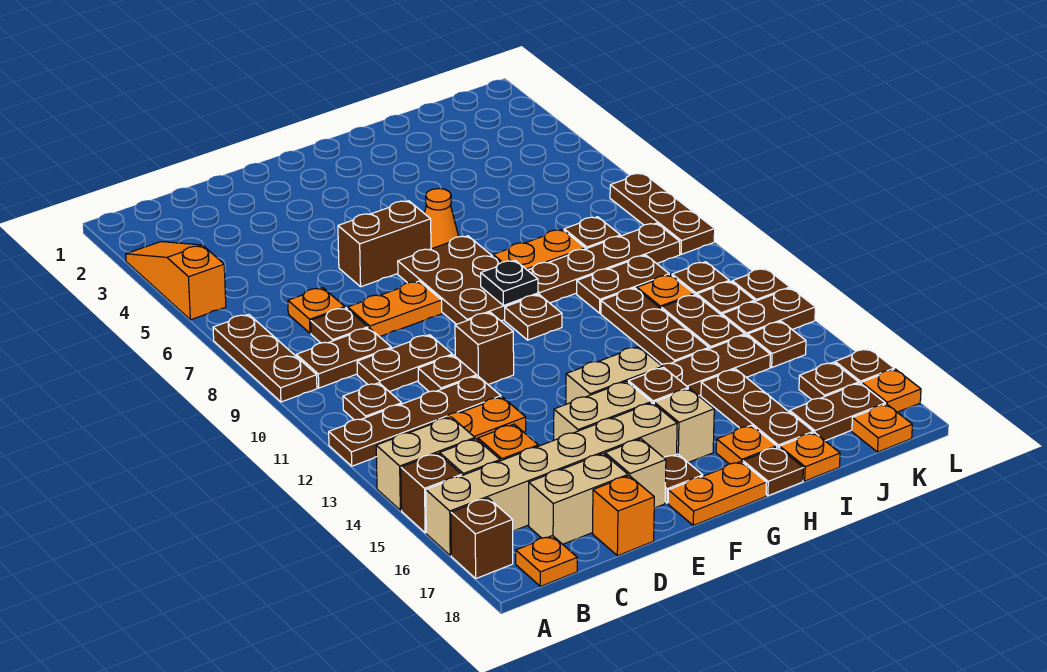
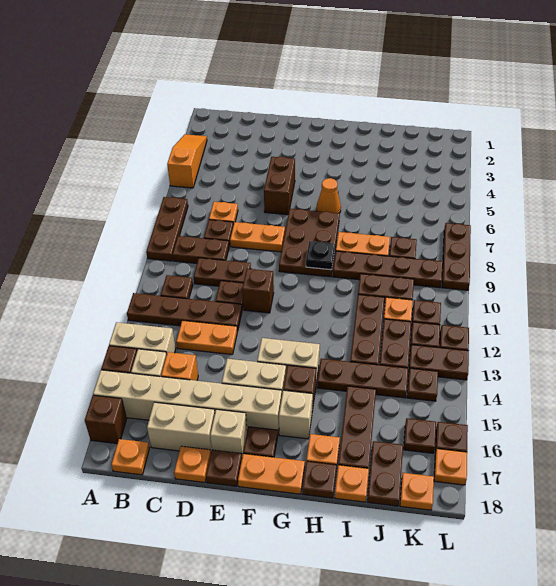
orange 1x1 brick [593,476,654,556] -> orange 1x1 plate [174,446,211,483]
brown 1x2 brick [338,201,431,287] -> brown 1x2 brick turned to [264,157,295,215]
brown 1x1 plate [505,295,562,340] -> brown 1x1 plate moved to [206,450,242,486]
brown 1x2 plate [790,383,885,441] -> brown 1x2 plate turned to [367,441,403,506]

